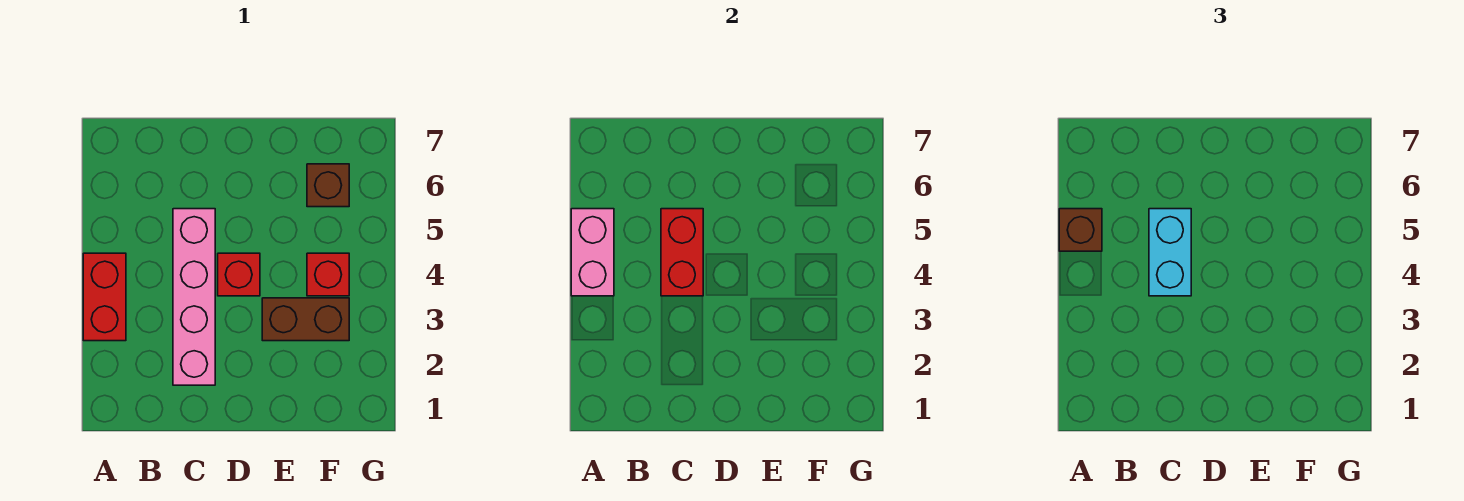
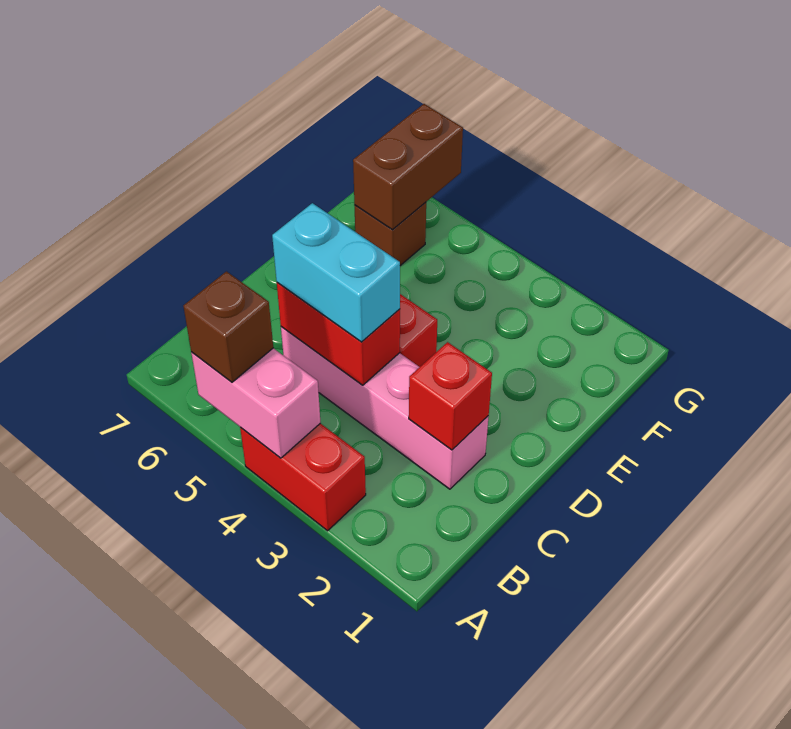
brown 1x2 brick [262,298,349,341] -> brown 1x2 brick moved to [353,104,463,230]
red 1x1 brick [307,253,349,296] -> red 1x1 brick moved to [409,342,492,450]

